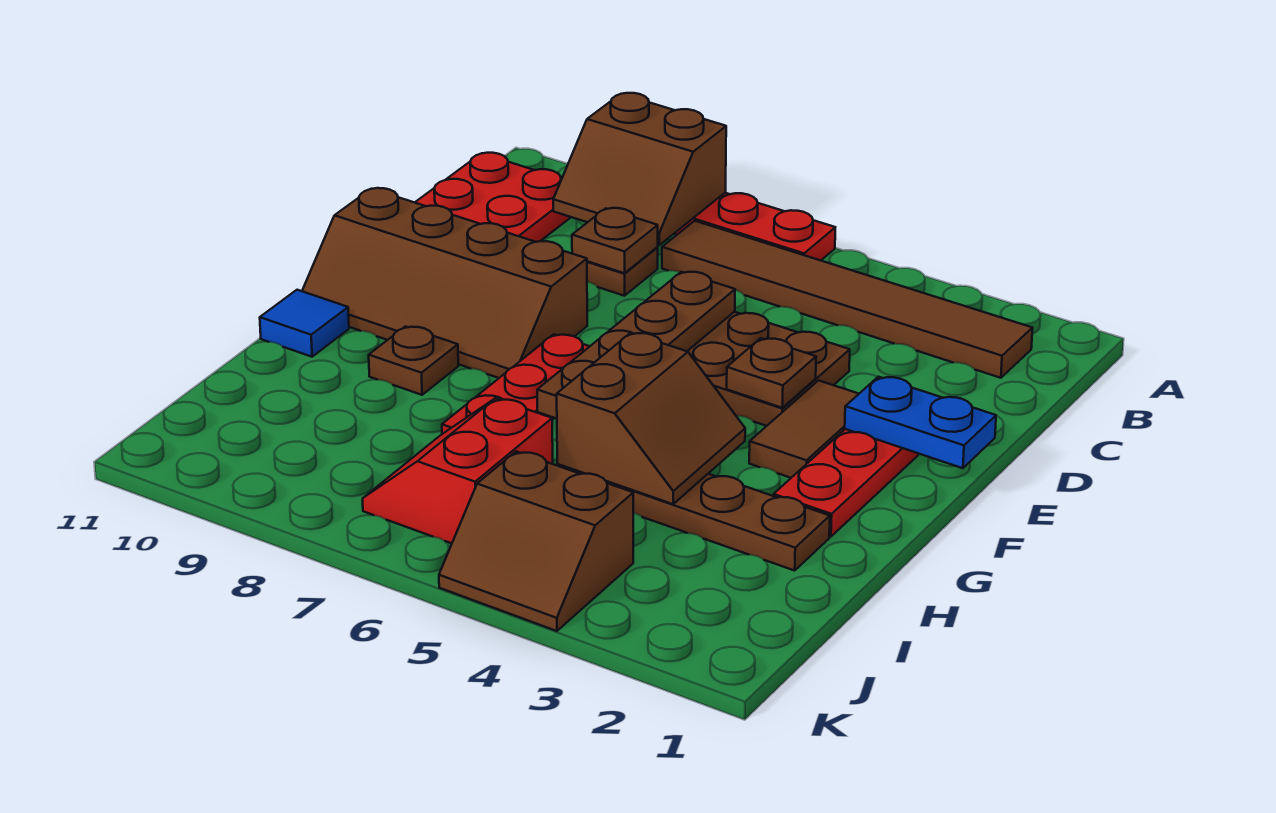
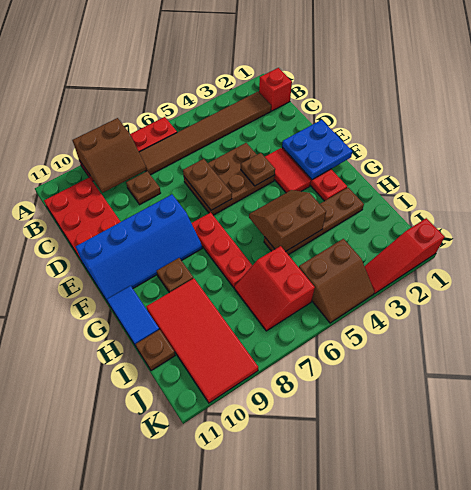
none -> red 1x1 brick [259,68,292,111]
brown 1x1 plate [572,208,658,273] -> brown 1x1 plate moved to [135,329,175,371]
brown 1x4 plate [537,272,735,419] -> brown 1x2 plate [183,159,232,210]
blue 1x2 plate [845,377,996,468] -> blue 2x2 plate [282,120,352,180]
brown 1x2 tile [749,380,858,478] -> red 1x2 tile [265,148,311,193]
brown 2x4 slope [302,188,587,378] -> blue 2x4 slope [76,194,202,301]
brown 2x2 slope [557,333,745,504] -> brown 2x2 slope turned to [249,190,326,251]
blue 1x1 tile [260,290,349,357] -> blue 1x2 tile [107,286,159,346]
none -> red 2x4 tile [146,278,258,403]
none -> red 1x3 slope [364,218,445,294]

